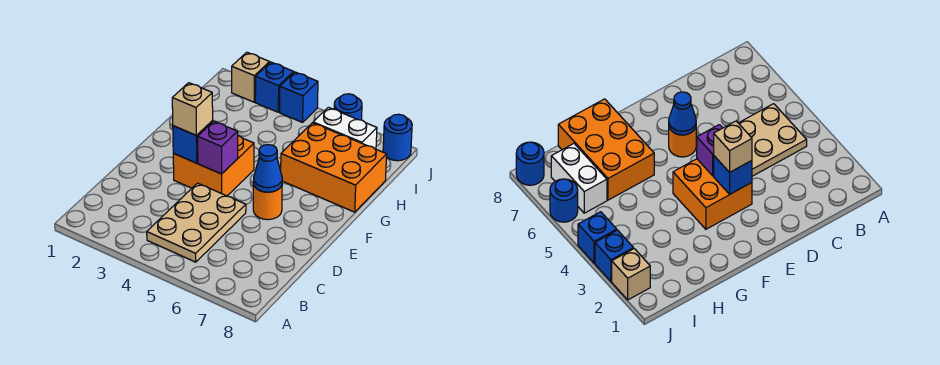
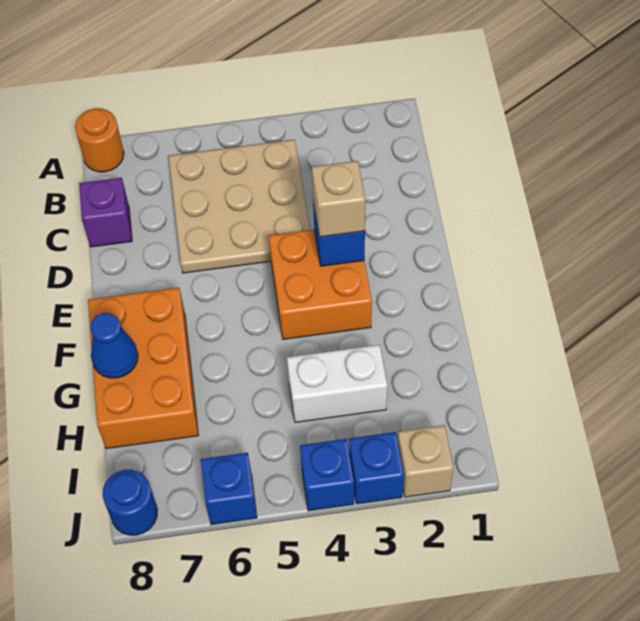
tan 2x3 plate [147,183,246,262] -> tan 3x3 plate [169,139,310,273]
purple 1x1 brick [198,121,238,174] -> purple 1x1 brick moved to [79,178,132,247]
orange 1x1 round brick [253,184,282,220] -> orange 1x1 round brick moved to [75,108,124,172]
blue 1x1 cone [253,145,282,192] -> blue 1x1 cone moved to [90,313,138,378]
orange 2x3 brick [281,123,387,212] -> orange 2x3 brick turned to [88,288,198,449]
white 1x2 brick [313,107,377,149] -> white 1x2 brick moved to [287,345,387,422]
blue 1x1 round brick [334,94,362,120] -> blue 1x1 brick [201,453,257,525]

